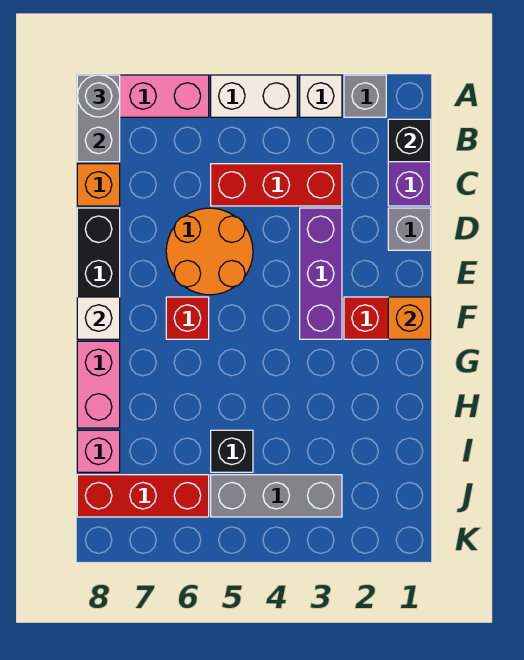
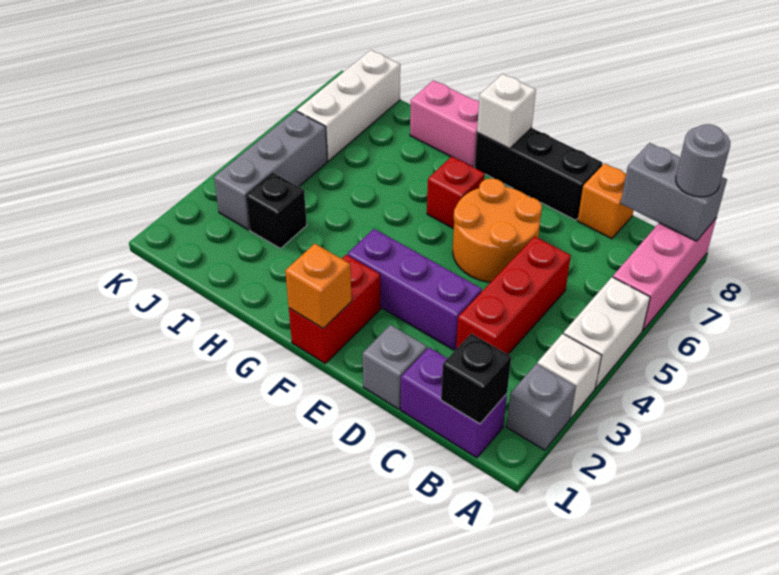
black 1x1 brick [211,430,253,472] -> black 1x1 brick moved to [246,173,307,249]
pink 1x1 brick [77,430,120,472] -> none
red 1x3 brick [77,475,209,517] -> white 1x3 brick [297,50,400,161]

